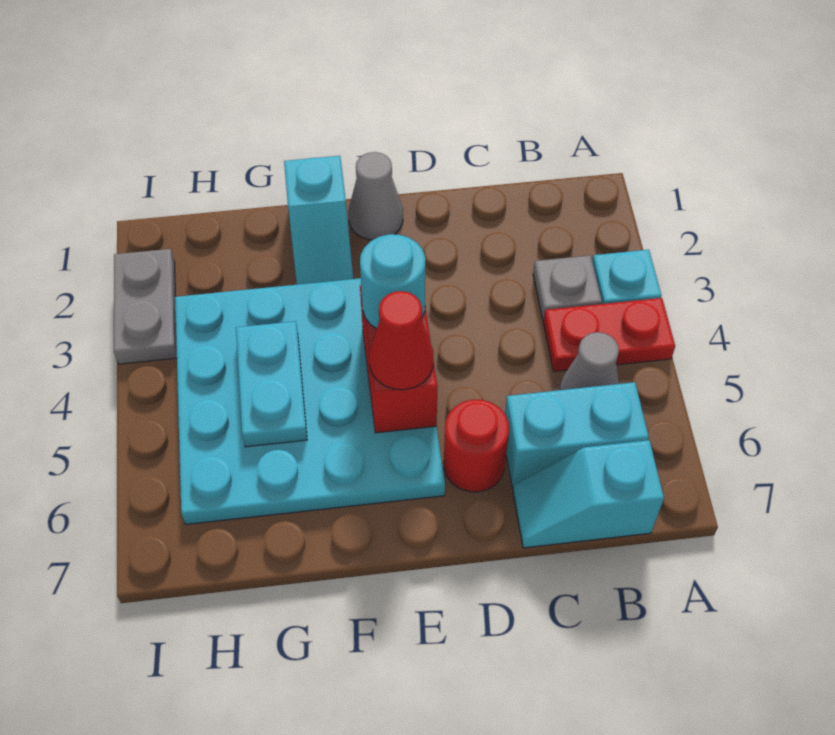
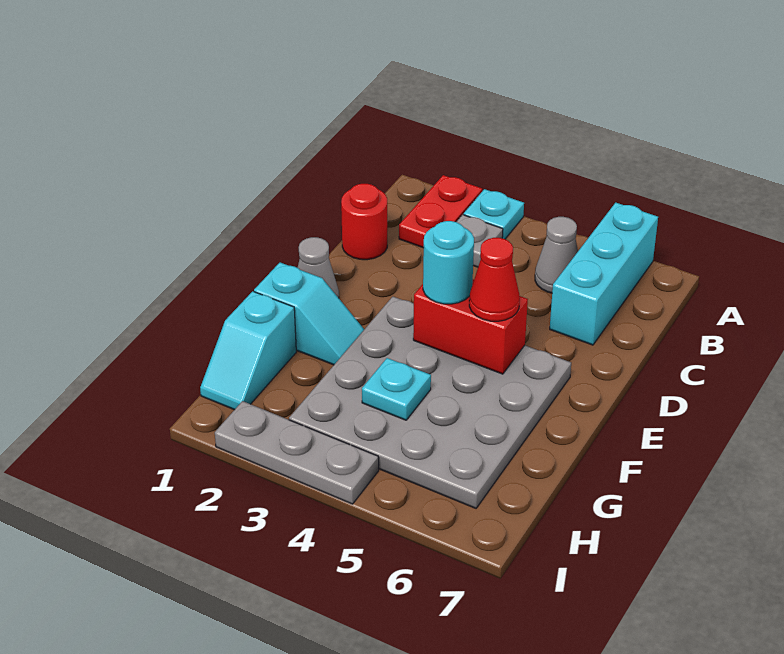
red 1x2 plate [543,298,675,371] -> red 1x2 plate moved to [399,175,482,248]
cyan 1x2 brick [505,382,649,488] -> cyan 1x3 brick [550,203,658,345]
cyan 1x2 slope [513,440,664,548] -> cyan 1x2 slope moved to [200,291,296,410]
red 1x1 round brick [444,400,509,492] -> red 1x1 round brick moved to [341,184,387,260]
cyan 4x4 plate [175,278,445,524] -> grey 4x4 plate [289,297,571,508]
cyan 1x2 plate [236,321,307,447] -> cyan 1x1 plate [362,358,431,420]
grey 1x2 plate [114,249,177,364] -> grey 1x3 plate [215,401,379,504]

